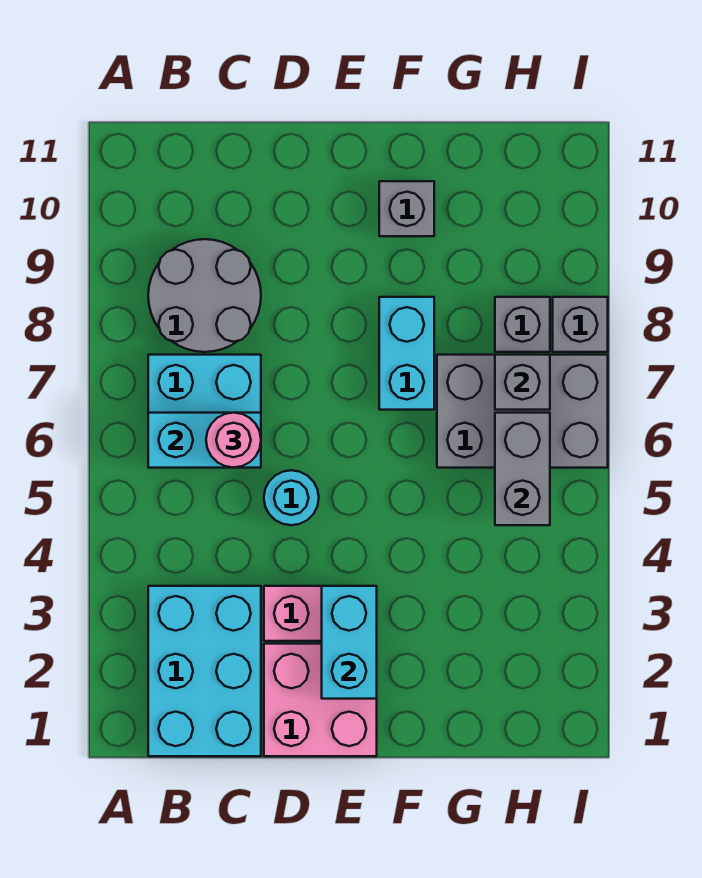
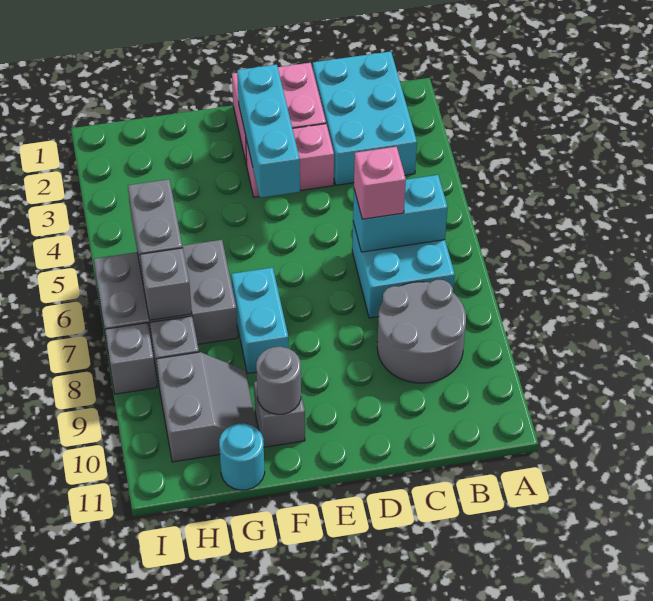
pink 1x1 round brick [206,413,261,468] -> pink 1x1 brick [354,147,406,219]
cyan 1x1 round brick [264,470,319,525] -> cyan 1x1 round brick moved to [219,423,265,490]
cyan 1x2 brick [322,586,377,699] -> cyan 1x3 brick [237,65,300,198]
none -> grey 1x1 round brick [256,347,301,414]
none -> grey 2x2 slope [156,352,257,462]

